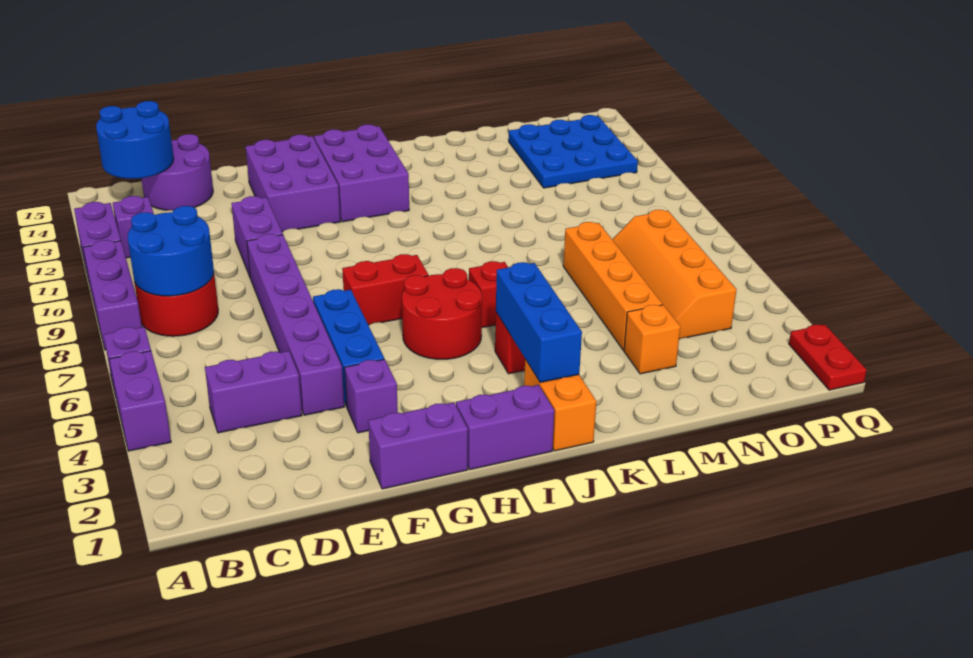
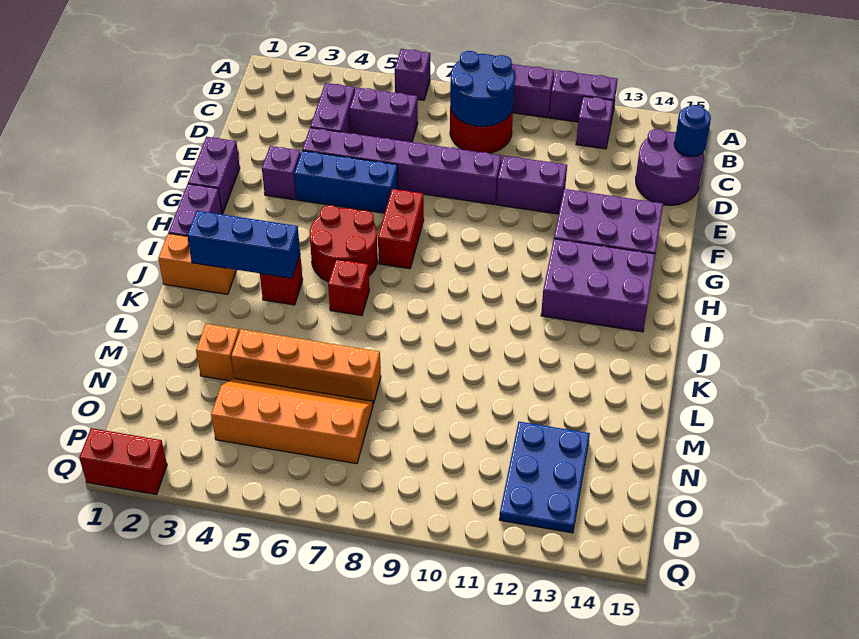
purple 1x2 brick [109,351,171,451] -> purple 1x2 brick moved to [349,87,418,142]
blue 2x2 round brick [96,101,174,179] -> blue 1x1 round brick [674,105,711,156]
blue 3x3 plate [509,115,638,188] -> blue 2x3 plate [499,422,590,533]
red 1x2 plate [789,324,867,390] -> red 1x2 brick [79,428,167,494]

